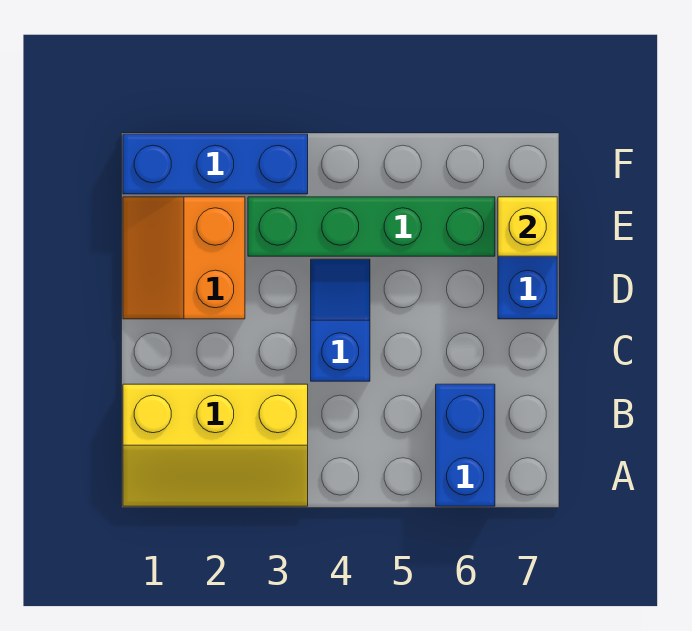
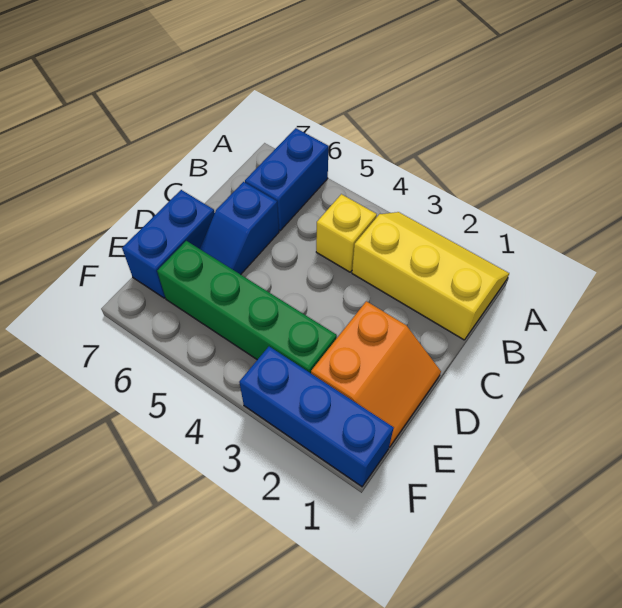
blue 1x2 slope [311,259,370,381] -> blue 1x2 slope moved to [200,182,279,275]
yellow 1x1 brick [498,197,557,256] -> yellow 1x1 brick moved to [316,194,377,272]

